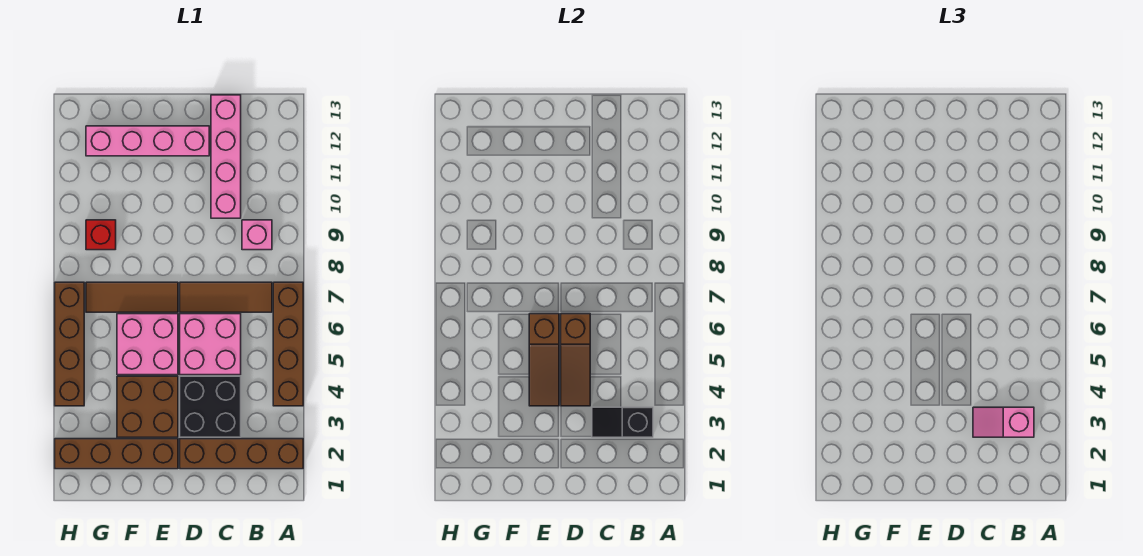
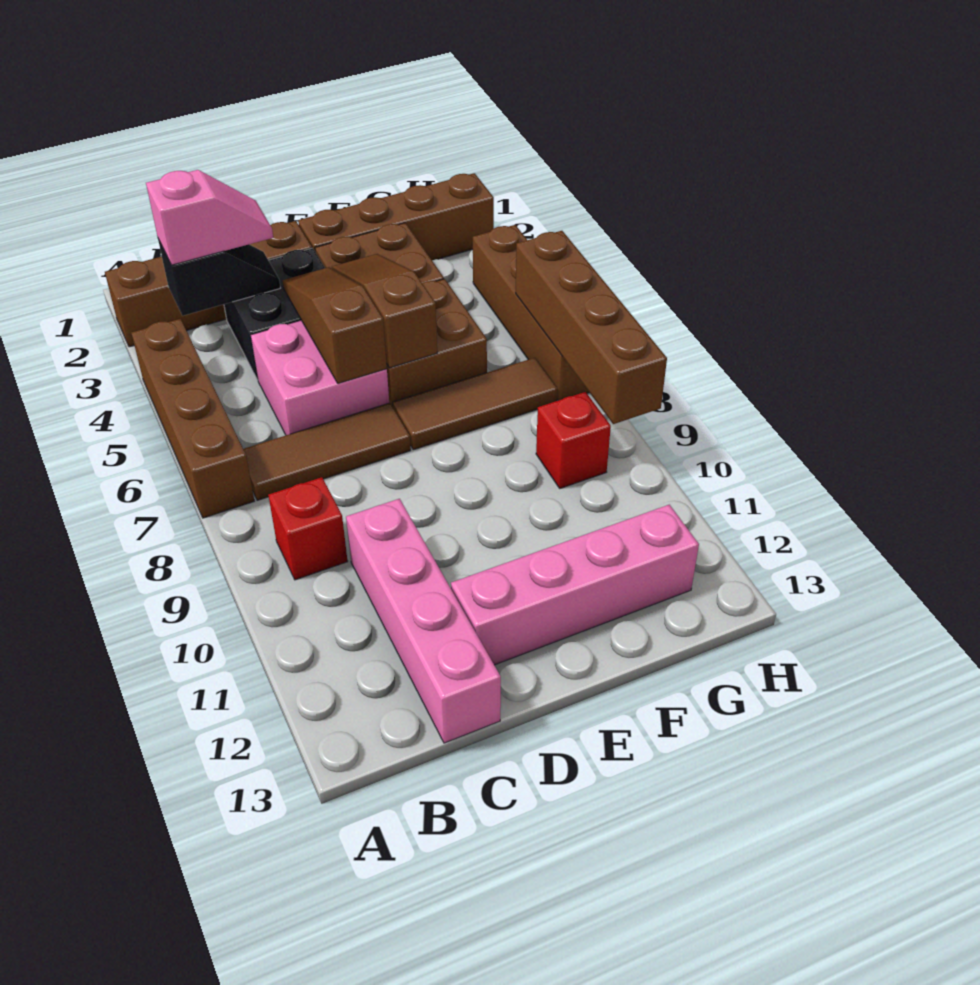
pink 1x1 brick [242,220,272,250] -> red 1x1 brick [268,477,348,580]
pink 2x2 brick [117,314,178,375] -> brown 2x2 brick [387,279,487,407]
none -> brown 1x4 brick [516,231,667,424]

